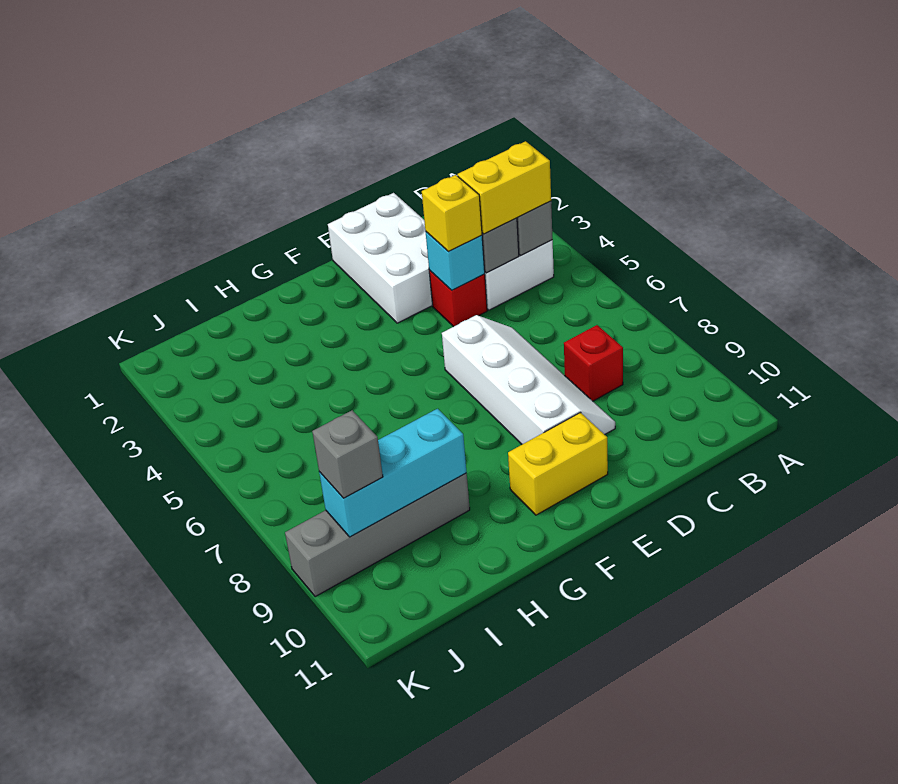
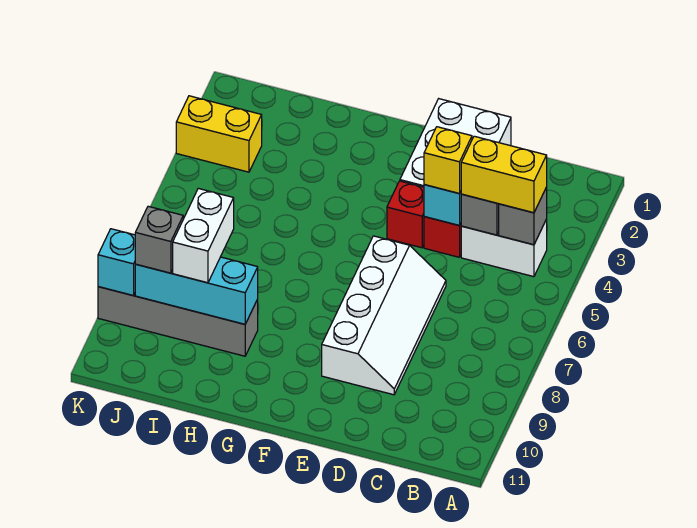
red 1x1 brick [564,325,623,401] -> red 1x1 brick moved to [387,181,424,248]
yellow 1x2 brick [508,413,608,515] -> yellow 1x2 brick moved to [176,96,262,172]
none -> white 1x2 brick [173,188,234,283]
none -> cyan 1x1 brick [98,229,135,295]

